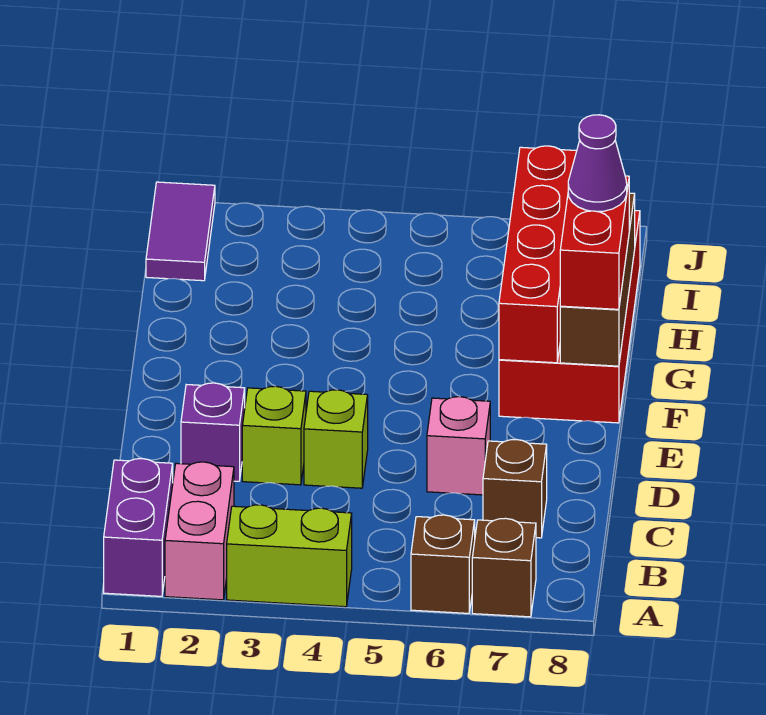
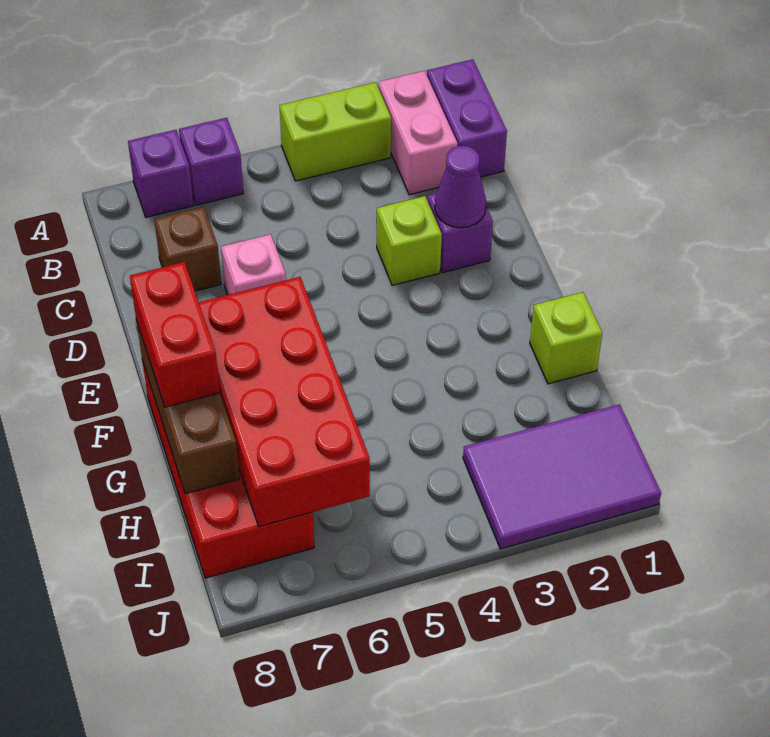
brown 1x1 brick [411,515,475,613] -> purple 1x1 brick [179,118,243,205]
brown 1x1 brick [472,518,536,617] -> purple 1x1 brick [128,130,193,217]
lime 1x1 brick [304,390,368,488] -> lime 1x1 brick moved to [530,292,602,384]
red 1x4 brick [499,146,577,363] -> red 2x4 brick [199,277,370,527]
purple 1x1 cone [568,115,627,212] -> purple 1x1 cone moved to [435,146,486,228]
purple 1x2 tile [146,182,215,281] -> purple 2x3 tile [463,404,661,549]

